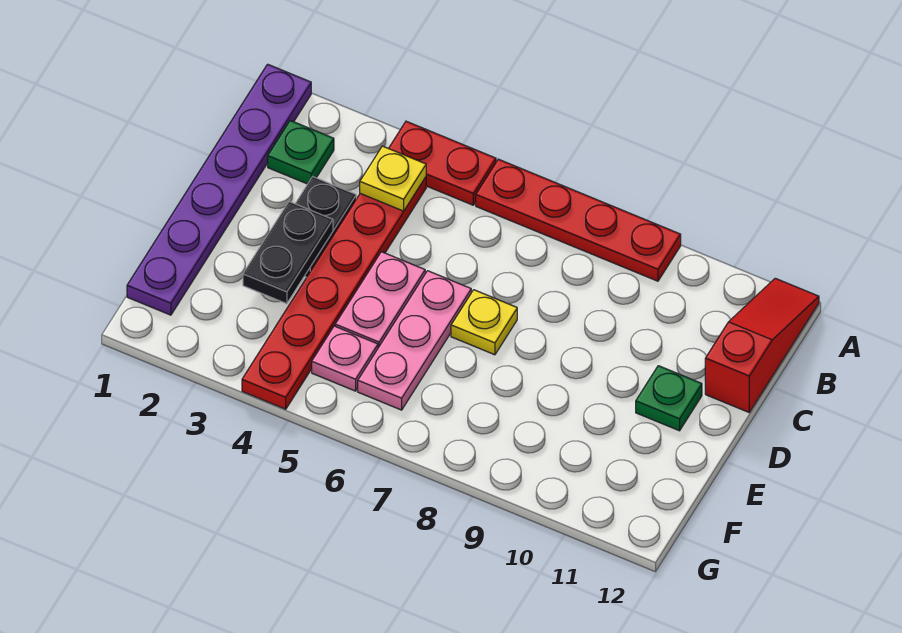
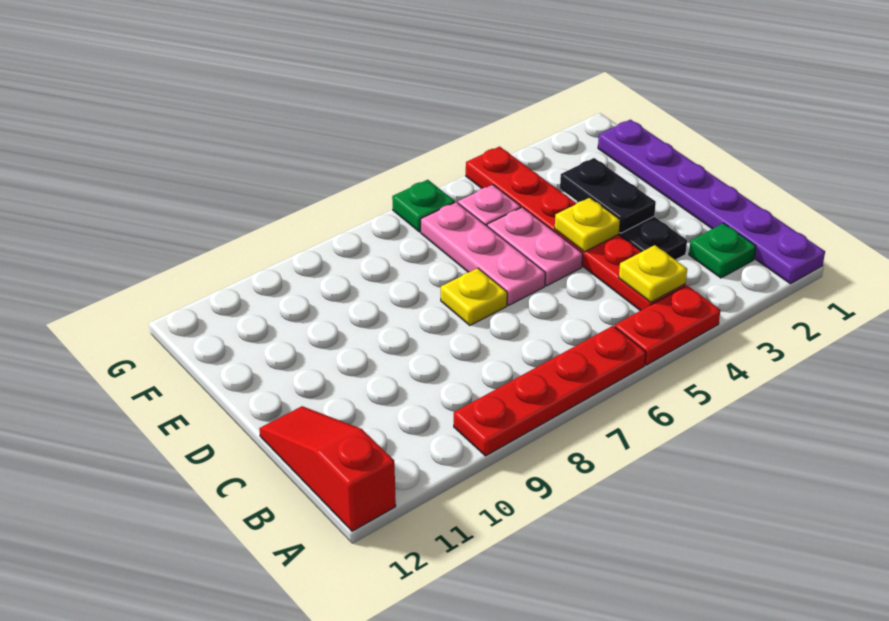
red 1x3 slope [705,278,819,412] -> red 1x3 slope turned to [259,406,396,531]
none -> yellow 1x1 plate [555,198,620,252]
green 1x1 plate [636,366,702,431] -> green 1x1 plate moved to [392,180,455,232]

